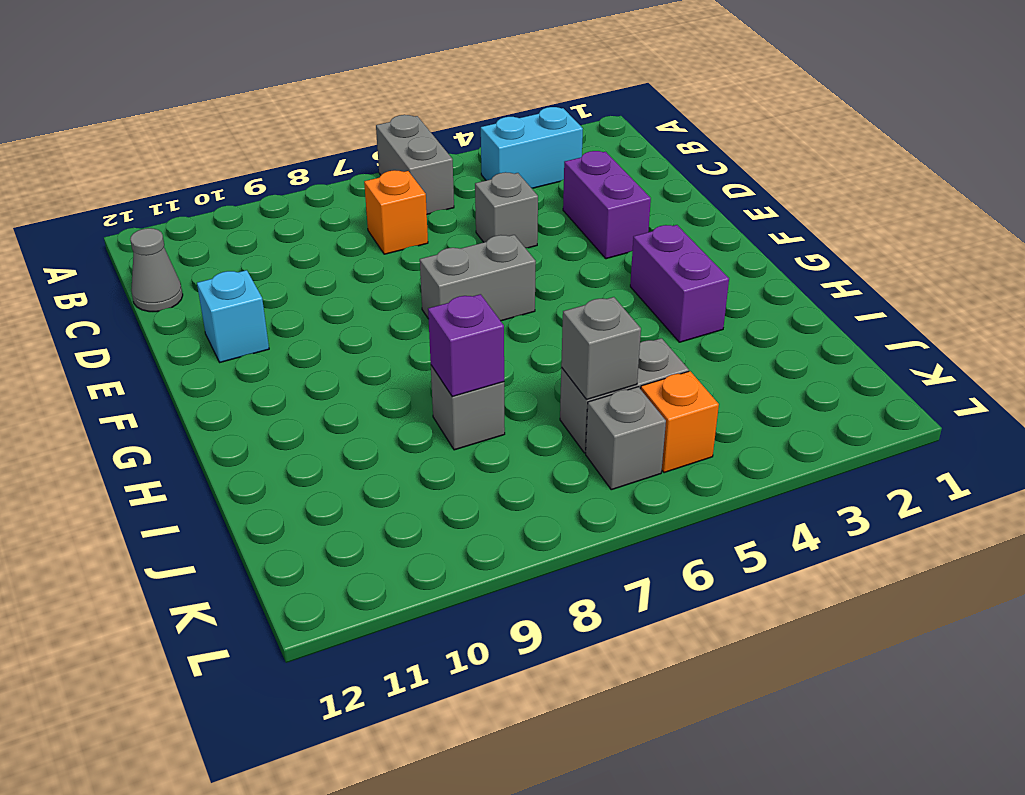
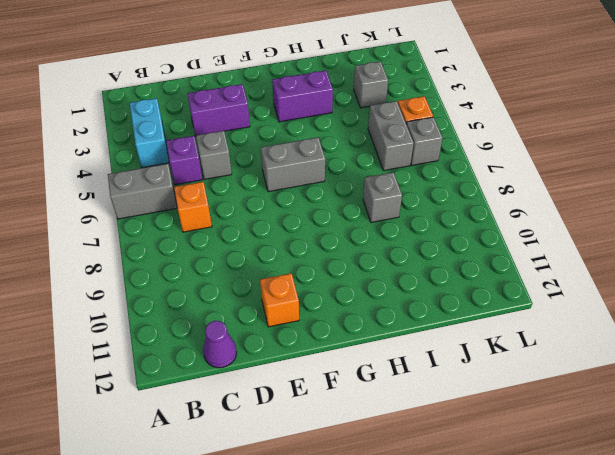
grey 1x1 cone [130,228,183,312] -> purple 1x1 cone [203,321,237,368]
cyan 1x1 brick [197,270,269,362] -> orange 1x1 brick [260,273,299,327]
grey 1x2 brick [420,235,536,321] -> grey 1x2 brick turned to [261,137,325,192]
purple 1x1 brick [428,294,504,397] -> purple 1x1 brick moved to [166,136,203,185]
grey 1x1 brick [561,297,641,400] -> grey 1x1 brick moved to [354,61,388,108]

